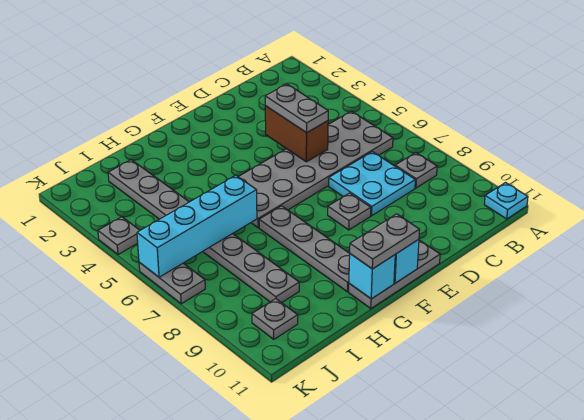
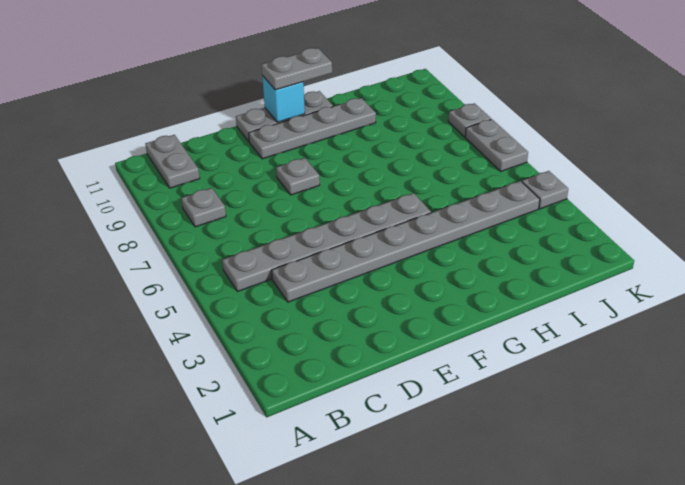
cyan 1x1 plate [484,183,528,219] -> none
grey 2x6 plate [238,111,393,228] -> grey 1x6 plate [222,193,431,292]
cyan 2x2 plate [329,152,415,216] -> none
brown 1x2 brick [265,106,328,162] -> none
grey 1x2 plate [265,84,328,133] -> grey 1x2 plate moved to [145,135,200,188]
grey 1x4 plate [259,206,350,292] -> grey 1x4 plate turned to [249,98,376,159]
cyan 1x1 brick [349,254,395,299] -> none
cyan 1x4 brick [137,175,257,277] -> none
grey 1x8 plate [108,160,299,303] -> grey 1x8 plate turned to [272,181,540,302]
grey 1x1 plate [252,299,298,339] -> grey 1x1 plate moved to [448,103,491,137]

